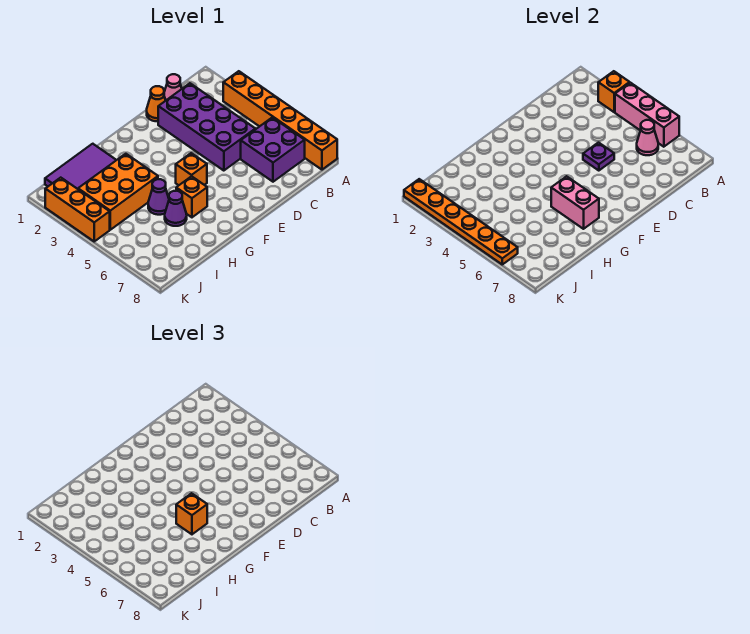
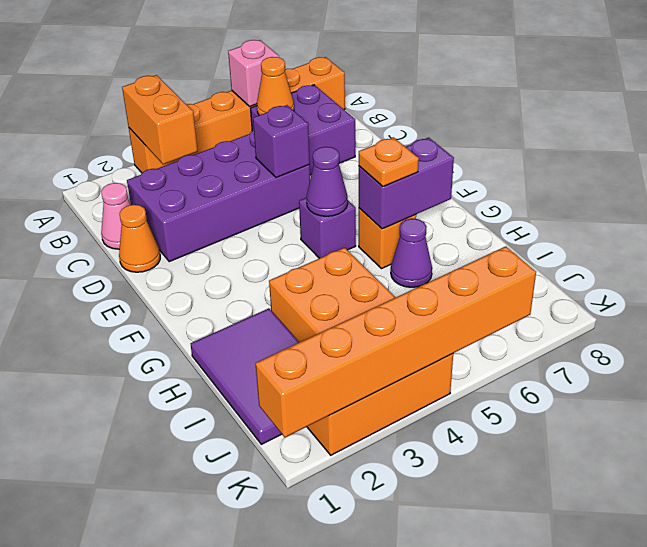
orange 1x1 brick [598,71,630,112] -> orange 1x2 brick [122,75,198,164]
pink 1x3 brick [615,83,679,147] -> pink 1x1 brick [228,40,279,106]
pink 1x1 cone [637,120,658,155] -> orange 1x1 cone [257,57,294,115]
purple 1x1 plate [583,143,614,171] -> purple 1x1 brick [253,105,310,178]
orange 1x1 brick [176,153,207,185] -> purple 1x1 brick [299,198,356,258]
pink 1x2 brick [551,176,599,229] -> purple 1x2 brick [359,137,454,229]
orange 1x1 brick [176,493,207,534] -> orange 1x1 plate [359,137,419,187]
purple 1x1 cone [148,179,169,215] -> purple 1x1 cone moved to [307,147,348,216]
orange 1x6 plate [404,179,518,264] -> orange 1x6 brick [255,246,536,437]

